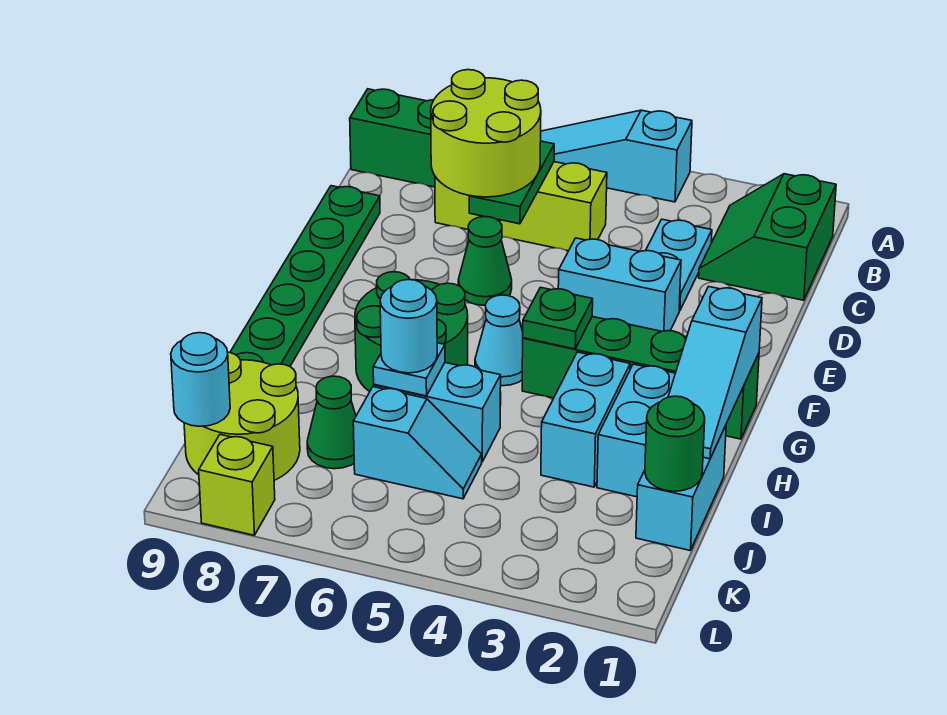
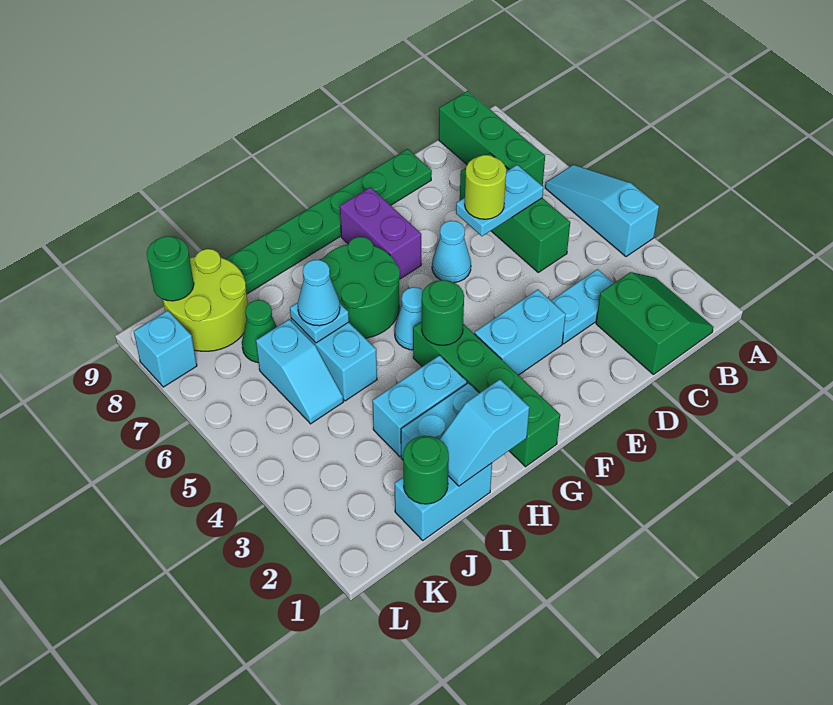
green 2x2 slope [699,174,836,300] -> green 2x2 slope turned to [596,272,713,374]
lime 1x3 brick [435,162,607,251] -> green 1x3 brick [460,153,570,272]
green 1x2 plate [469,141,554,224] -> cyan 1x2 plate [456,165,543,236]
lime 2x2 round brick [431,70,541,197] -> lime 1x1 round brick [465,155,506,219]
cyan 1x2 brick [558,238,681,331] -> cyan 1x2 brick turned to [475,290,566,375]
green 1x1 cone [458,217,512,306] -> cyan 1x1 cone [432,221,471,283]
none -> purple 1x2 brick [340,187,421,279]
cyan 1x3 slope [668,287,762,459] -> cyan 1x2 slope [439,379,529,486]
green 1x1 plate [523,287,593,349] -> green 1x1 round brick [422,280,464,345]
cyan 1x1 round brick [380,280,437,373] -> cyan 1x1 cone [298,260,340,326]
cyan 1x1 round brick [171,333,230,426] -> green 1x1 round brick [147,236,194,301]
lime 1x1 brick [199,435,275,535] -> cyan 1x1 brick [134,310,197,387]

